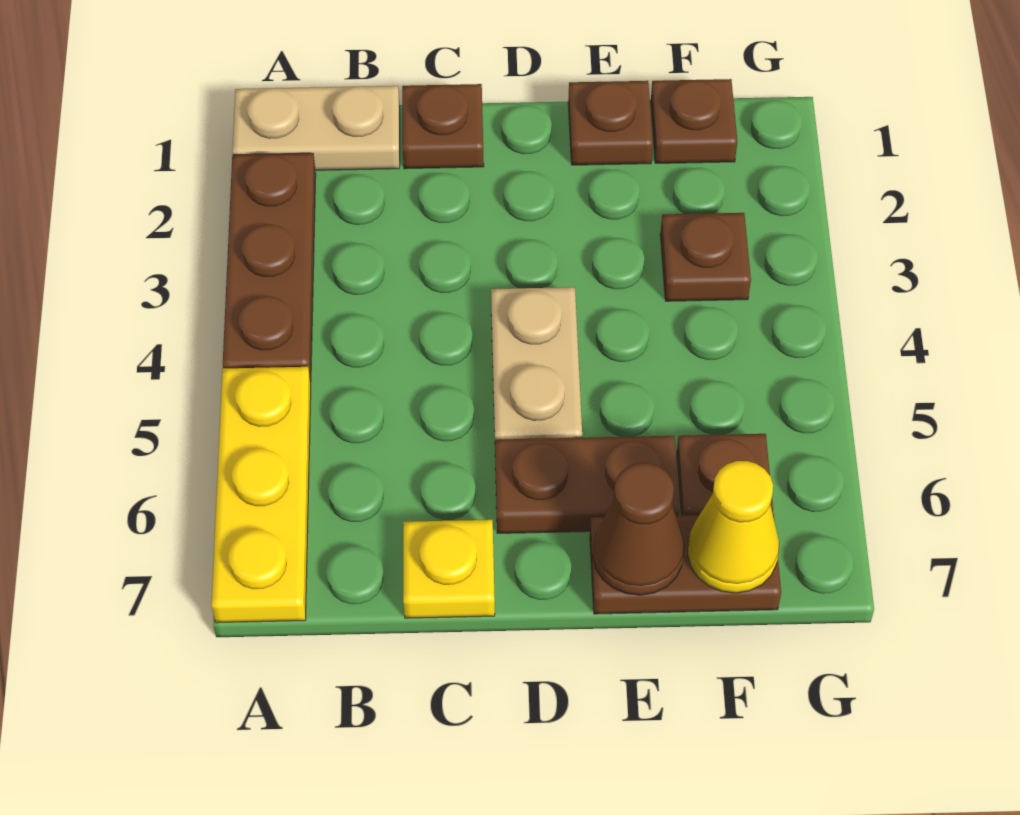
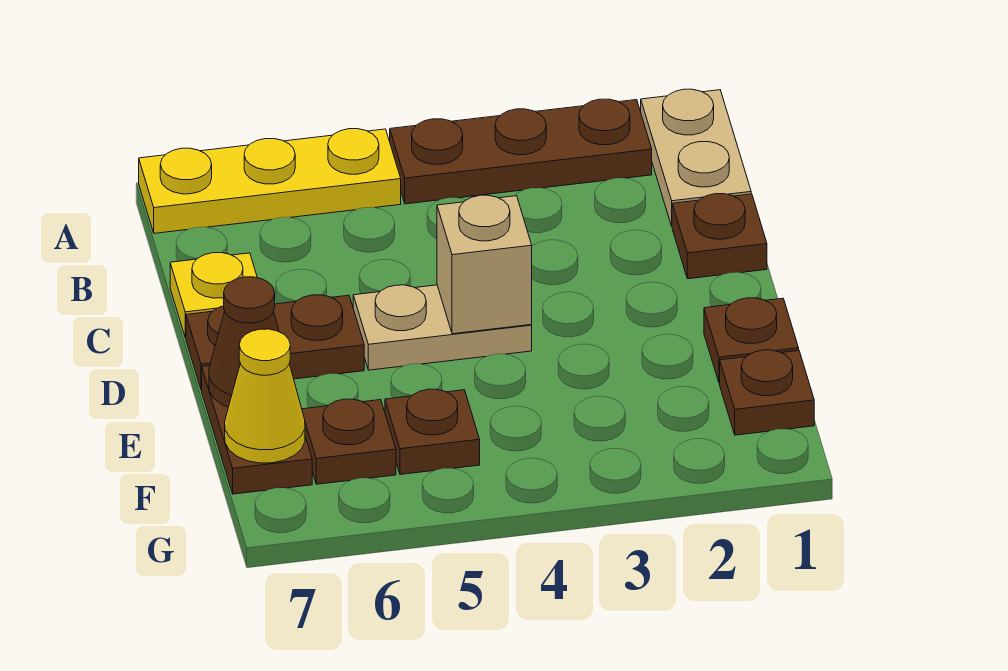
none -> tan 1x1 brick [437,195,532,334]
brown 1x2 plate [495,436,680,533] -> brown 1x2 plate turned to [186,295,364,390]
brown 1x1 plate [660,213,751,301] -> brown 1x1 plate moved to [385,389,480,475]

